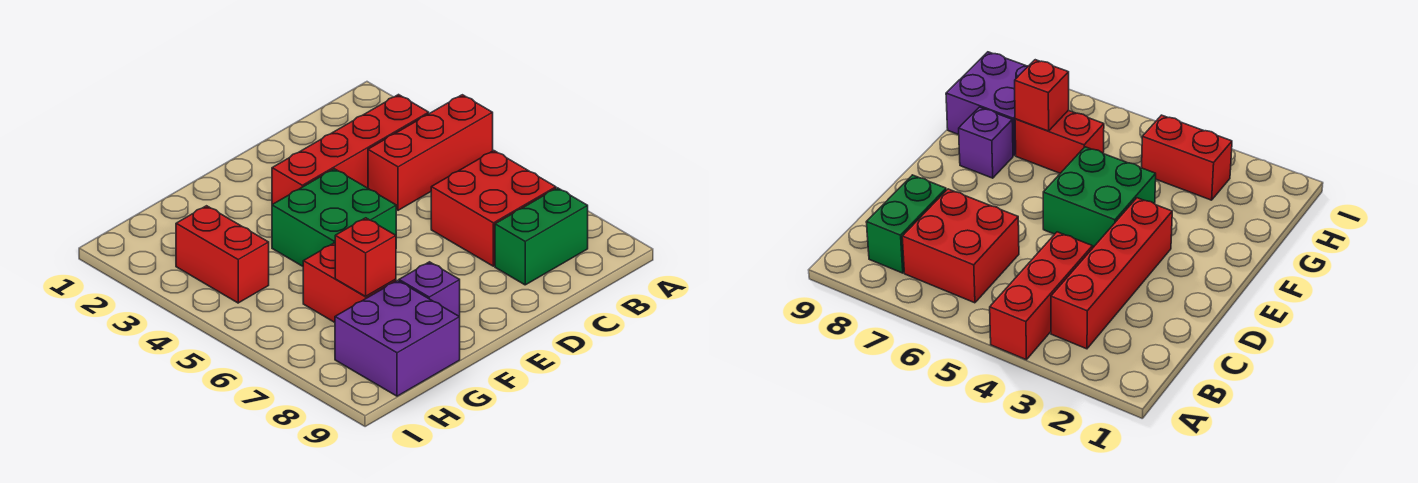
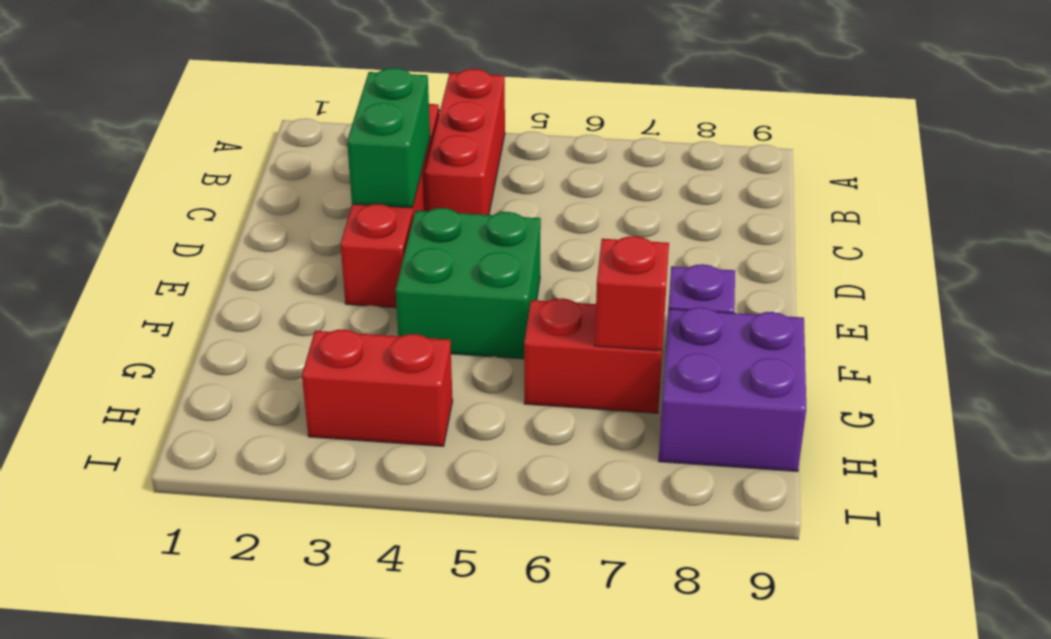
red 2x2 brick [431,151,556,266] -> none
green 1x2 brick [495,188,588,285] -> green 1x2 brick moved to [347,68,430,208]

